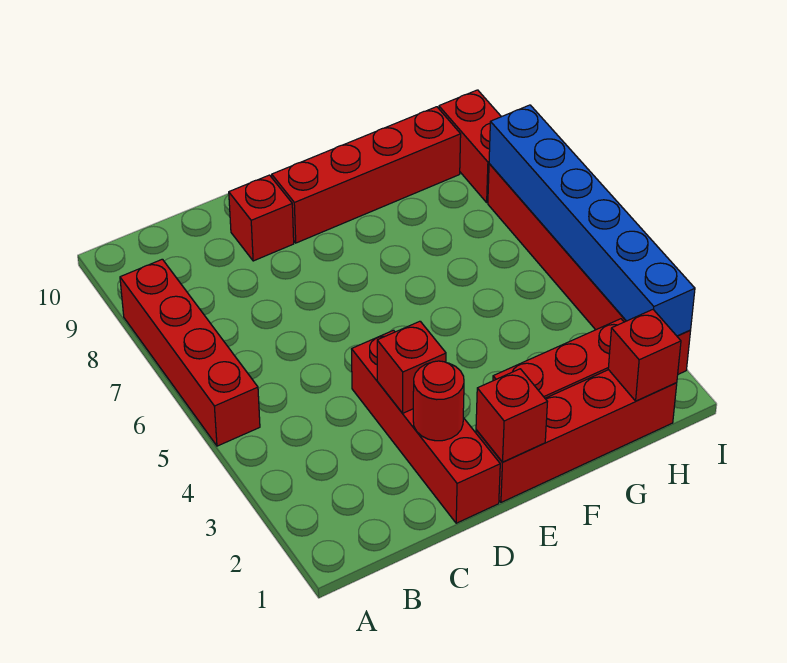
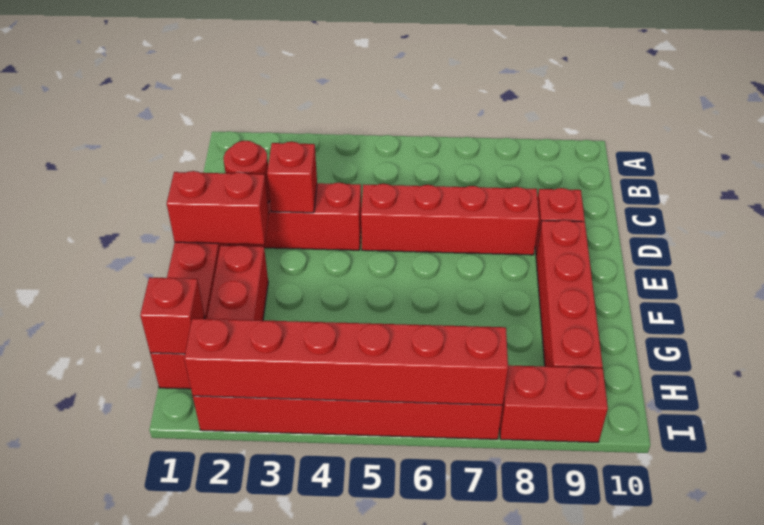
red 1x4 brick [120,259,260,446] -> red 1x4 brick moved to [361,184,539,255]
red 1x1 brick [476,369,547,462] -> red 1x2 brick [167,171,269,245]
blue 1x6 brick [489,105,695,336] -> red 1x6 brick [184,319,508,405]

